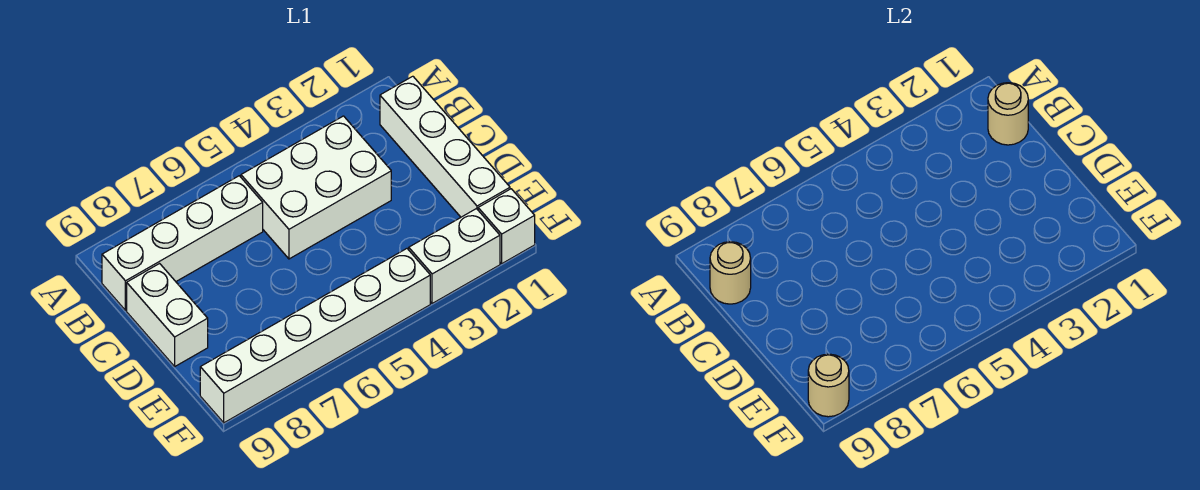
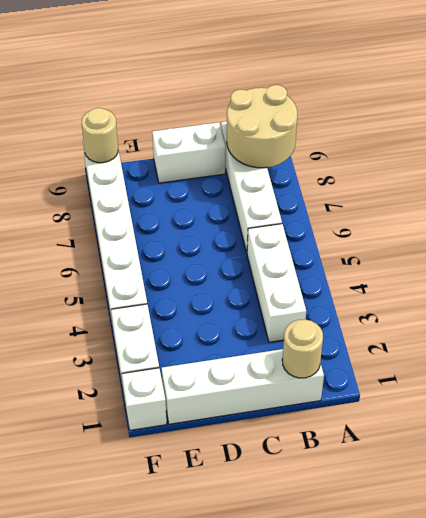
white 2x3 brick [241,116,391,259] -> white 1x3 brick [247,224,306,342]
tan 1x1 round brick [710,242,751,304] -> tan 2x2 round brick [227,85,297,168]

